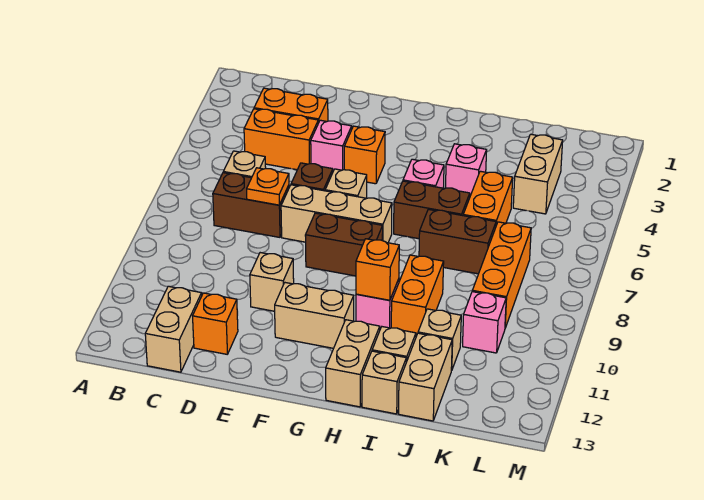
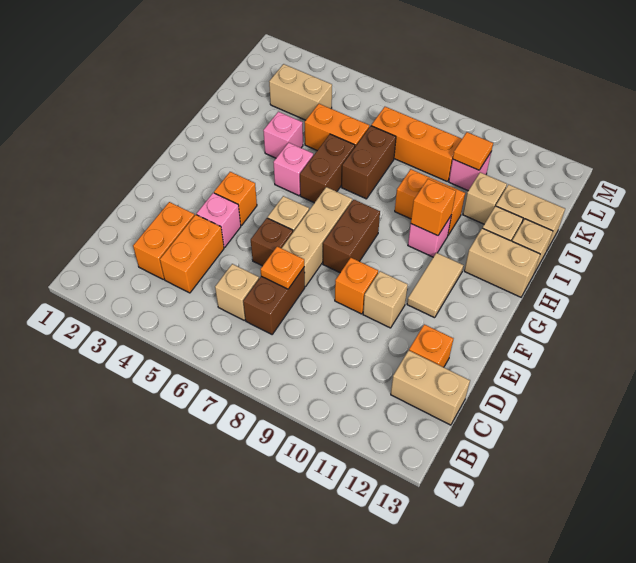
none -> orange 1x1 brick [335,258,378,314]
tan 1x2 brick [275,283,354,348] -> tan 1x2 tile [407,253,463,318]
none -> orange 1x1 tile [453,132,493,170]

